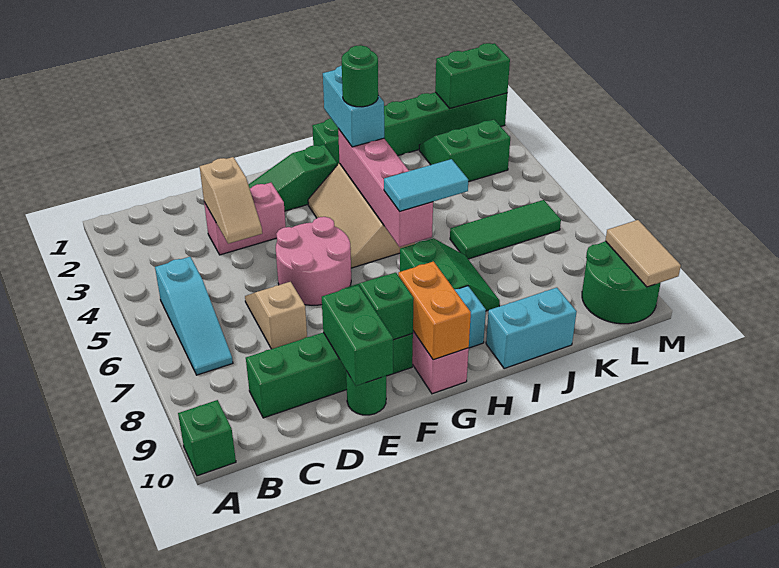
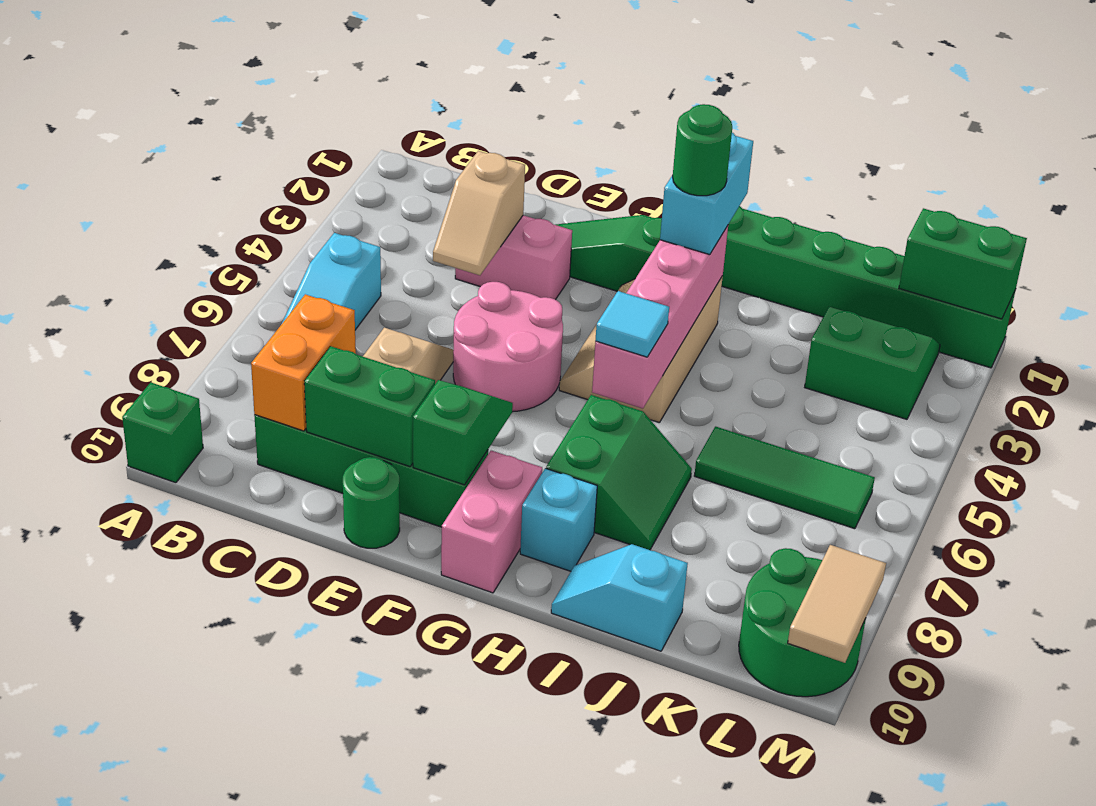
green 1x2 brick [322,285,393,386] -> green 1x2 brick turned to [304,346,435,467]
orange 1x2 brick [398,261,471,360] -> orange 1x2 brick moved to [251,294,356,431]
cyan 1x2 tile [384,159,468,211] -> cyan 1x1 tile [595,291,669,357]
cyan 1x2 brick [486,288,577,369] -> cyan 1x2 slope [551,544,688,651]

